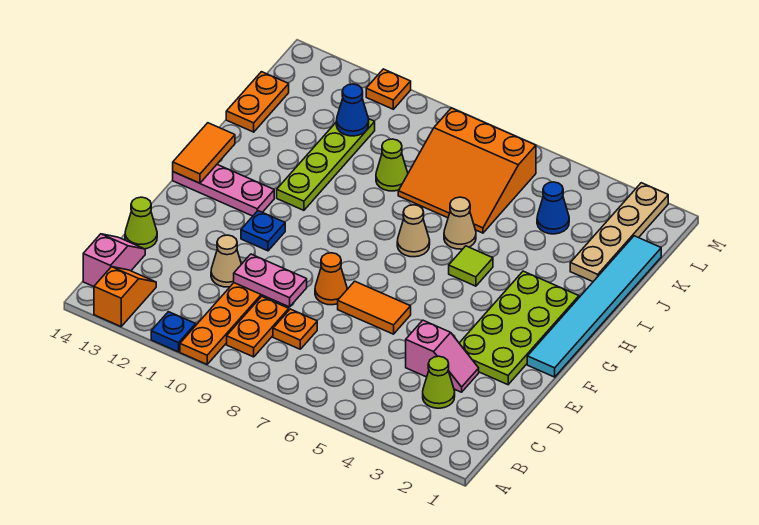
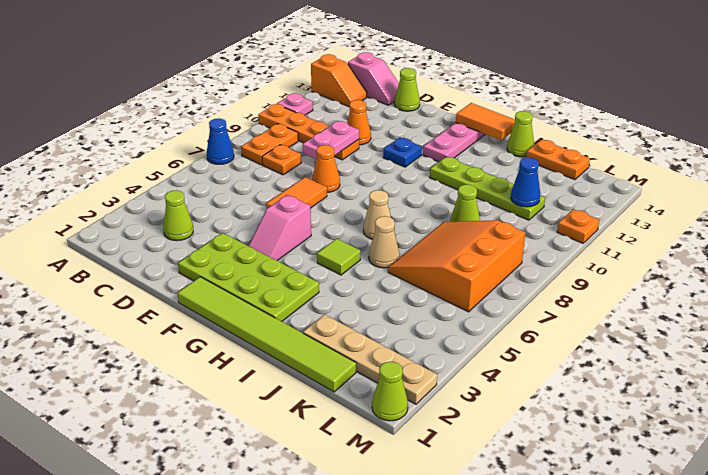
blue 1x1 plate [151,312,196,352] -> pink 1x1 plate [277,93,313,115]
orange 1x2 plate [227,297,289,357] -> orange 1x2 plate turned to [241,124,298,165]
pink 1x2 slope [406,320,479,392] -> pink 1x2 slope moved to [249,195,311,261]
tan 1x1 cone [211,235,241,287] -> orange 1x1 cone [347,100,371,145]
cyan 1x6 tile [527,236,661,377] -> lime 1x6 tile [177,277,356,392]
none -> lime 1x1 cone [507,111,534,157]
blue 1x1 cone [537,182,569,234] -> blue 1x1 cone moved to [207,118,234,164]
none -> lime 1x1 cone [372,362,408,421]

